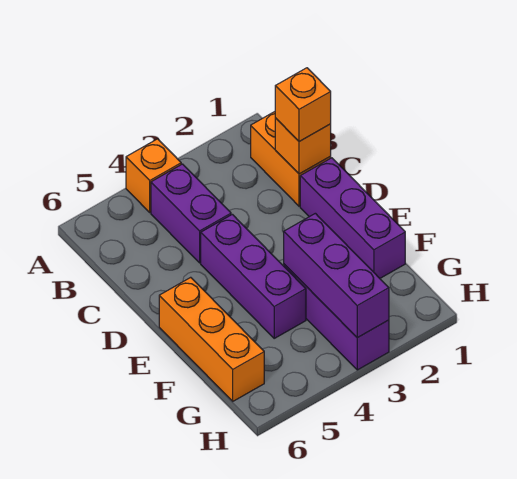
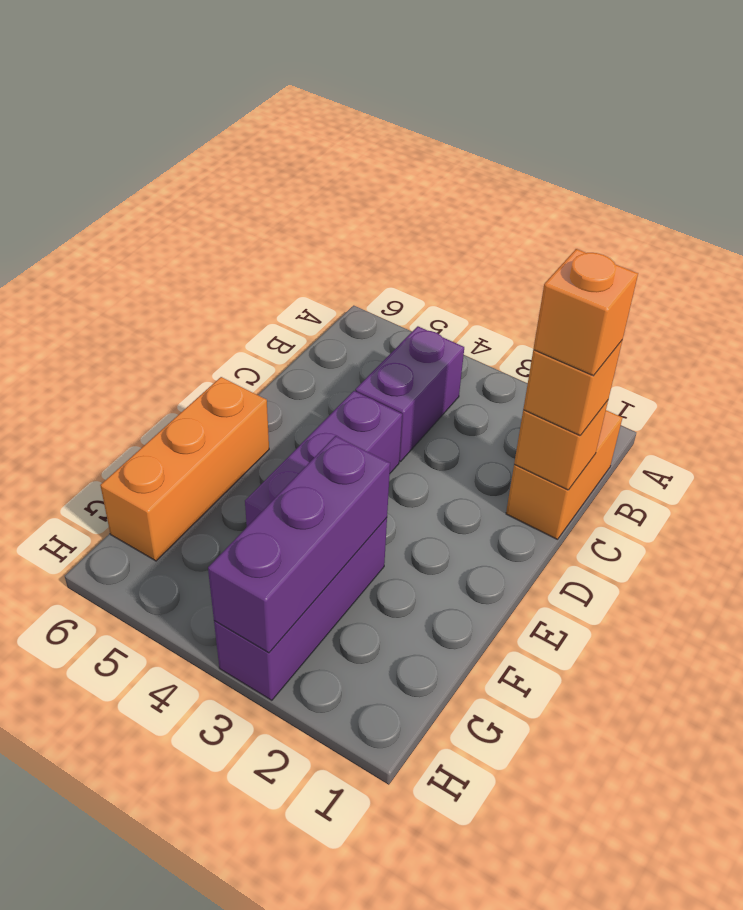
orange 1x1 brick [126,139,181,212] -> orange 1x1 brick moved to [533,249,638,376]
purple 1x3 brick [300,158,405,278] -> none

